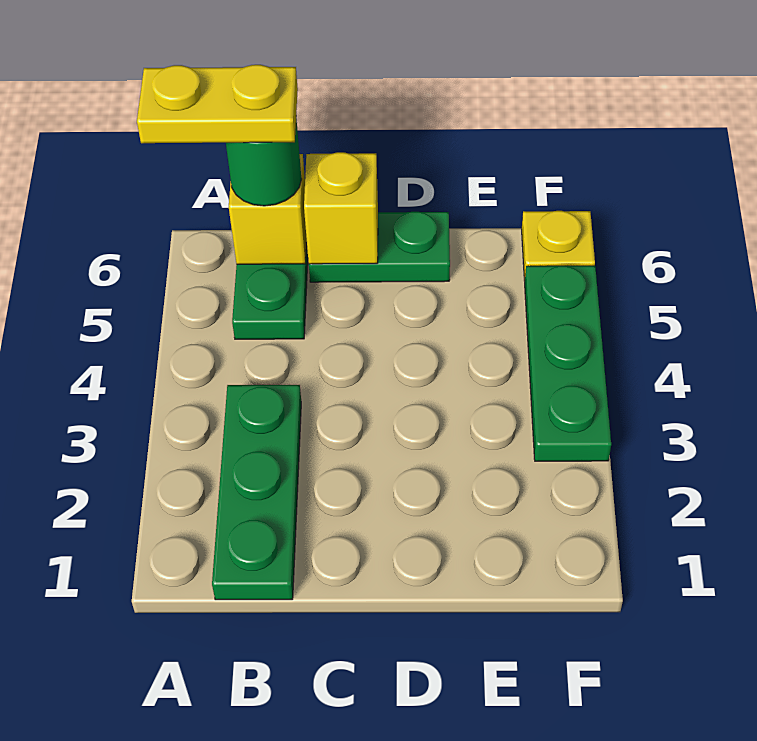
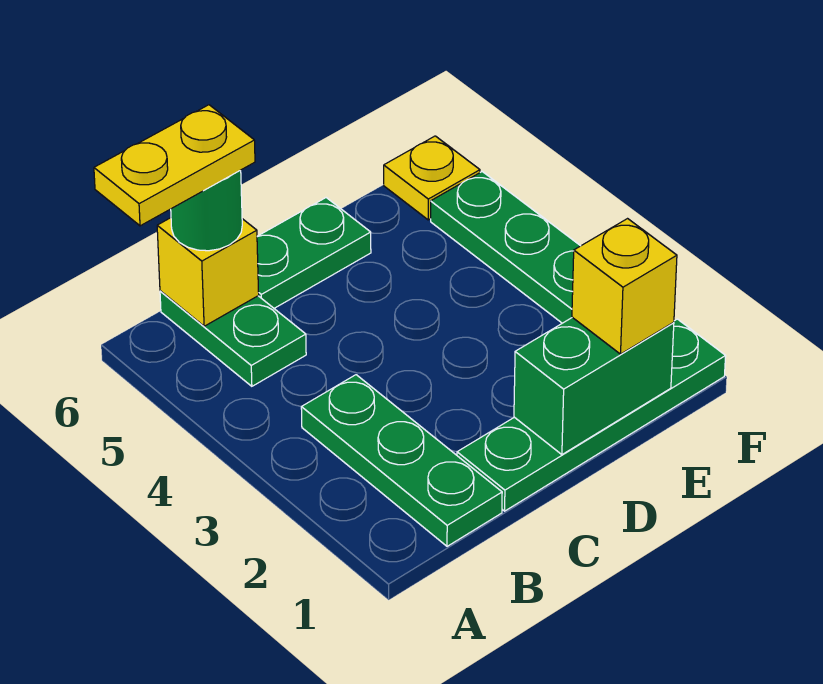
none -> green 1x4 plate [457,319,726,511]
yellow 1x1 brick [304,152,378,264] -> yellow 1x1 brick moved to [572,219,677,354]
none -> green 1x2 brick [514,317,674,454]

